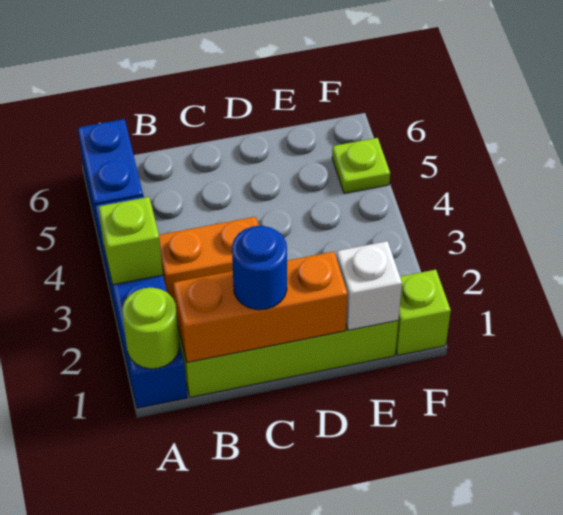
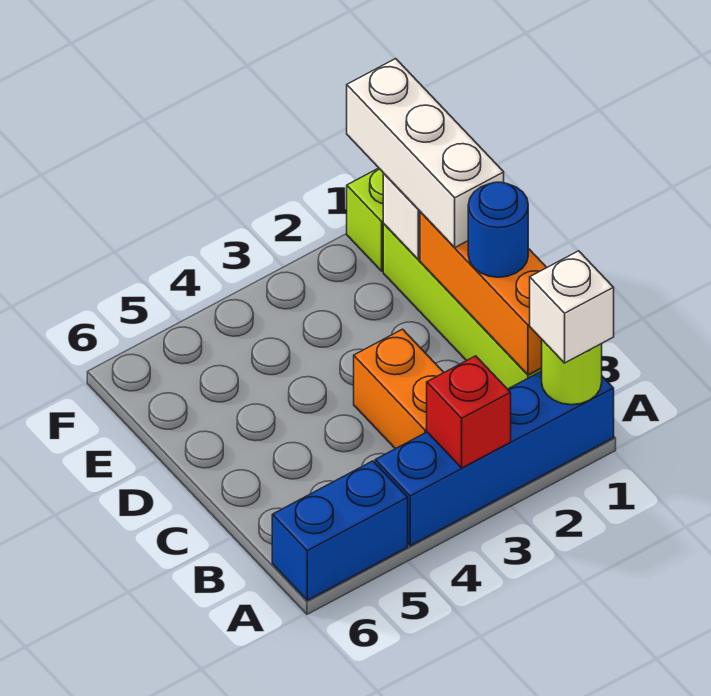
none -> white 1x1 brick [530,251,614,363]
lime 1x1 brick [99,197,163,285] -> red 1x1 brick [427,356,511,468]
none -> white 1x3 brick [347,59,504,248]
lime 1x1 plate [332,138,390,193] -> none

